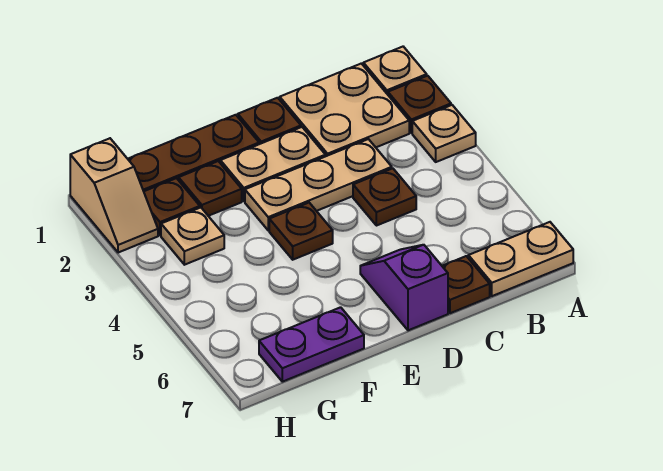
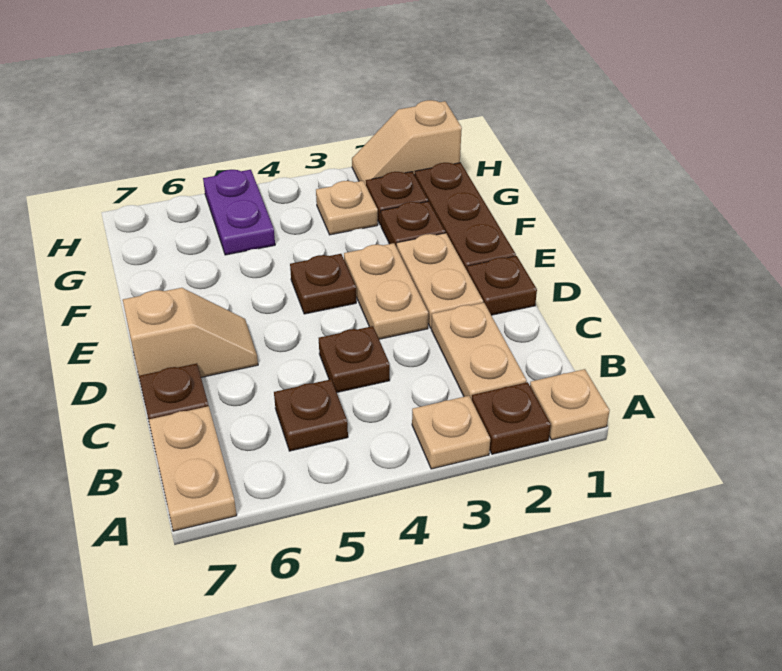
tan 2x2 plate [280,63,409,156] -> tan 1x2 plate [431,303,527,400]
none -> brown 1x1 plate [274,379,348,451]
tan 1x3 plate [245,139,392,230] -> tan 1x2 plate [344,243,428,339]
purple 1x2 slope [360,245,448,330] -> tan 1x2 slope [123,288,258,377]
purple 1x2 plate [259,307,364,382] -> purple 1x2 plate moved to [203,170,275,255]

